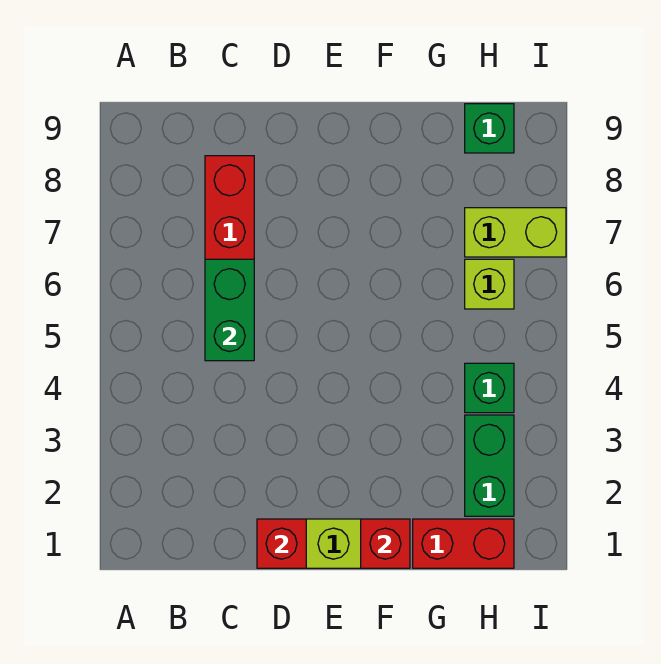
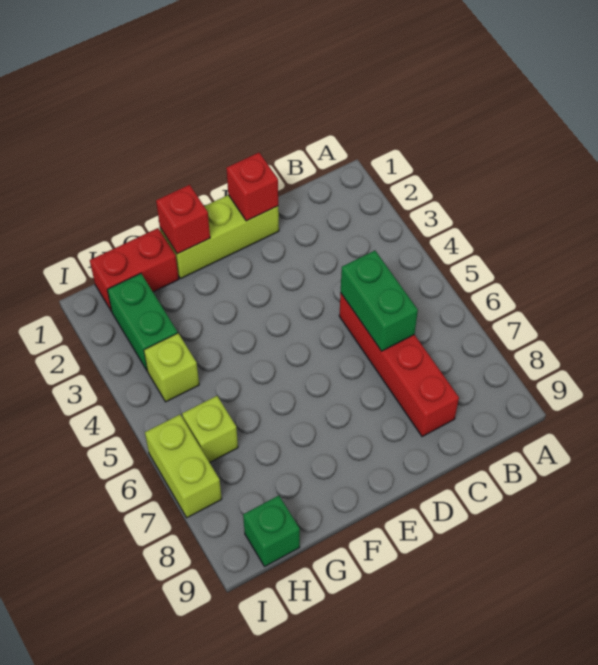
green 1x1 brick [465,363,514,413] -> lime 1x1 brick [144,333,199,402]
lime 1x2 brick [465,208,566,257] -> lime 1x2 brick turned to [145,415,222,518]

